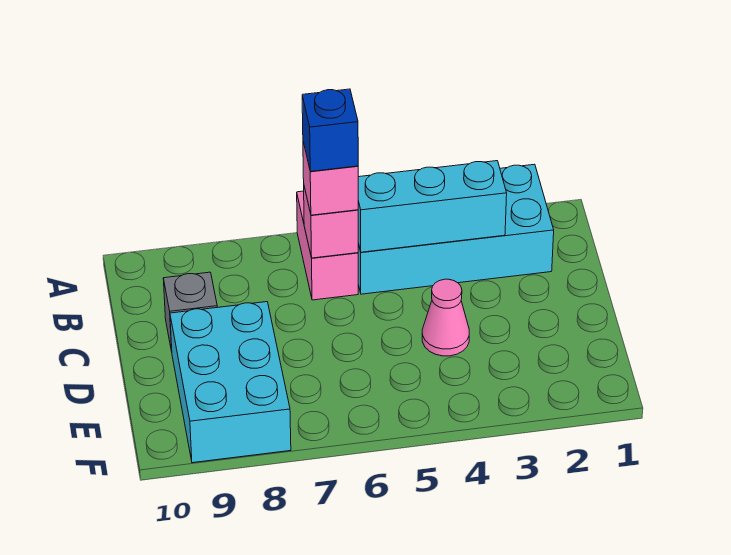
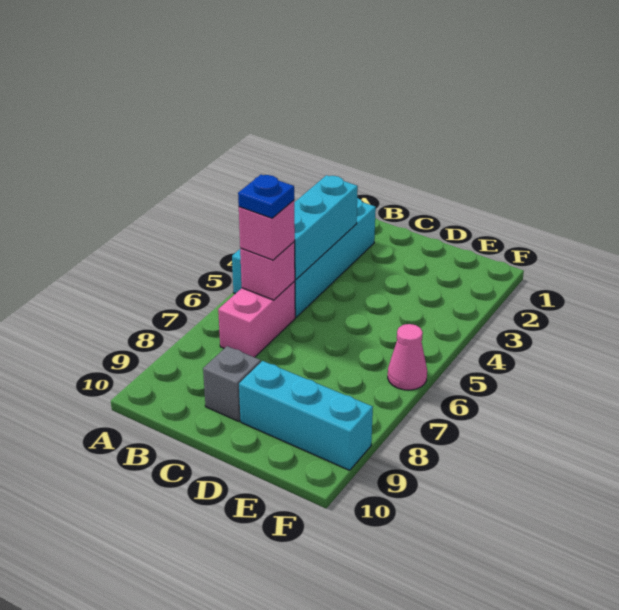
pink 1x2 brick [297,191,358,300] -> pink 1x2 brick turned to [218,281,295,357]
blue 1x1 brick [302,89,358,172] -> blue 1x1 plate [238,175,294,218]
pink 1x1 cone [422,279,469,356] -> pink 1x1 cone moved to [388,324,427,390]
cyan 2x3 brick [170,302,291,463] -> cyan 1x3 brick [239,361,373,470]

